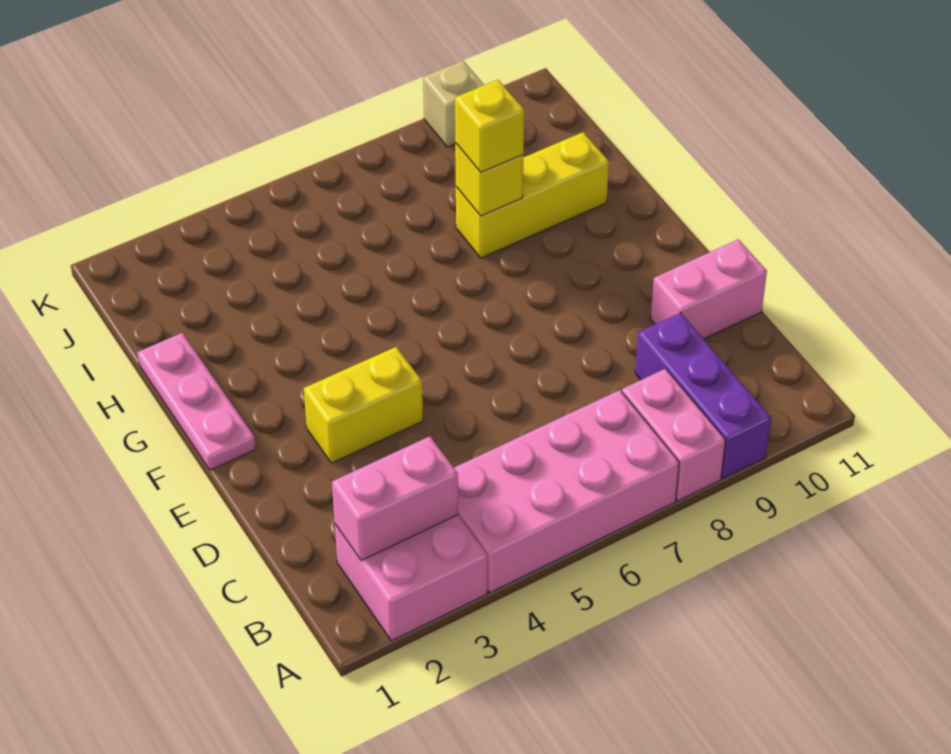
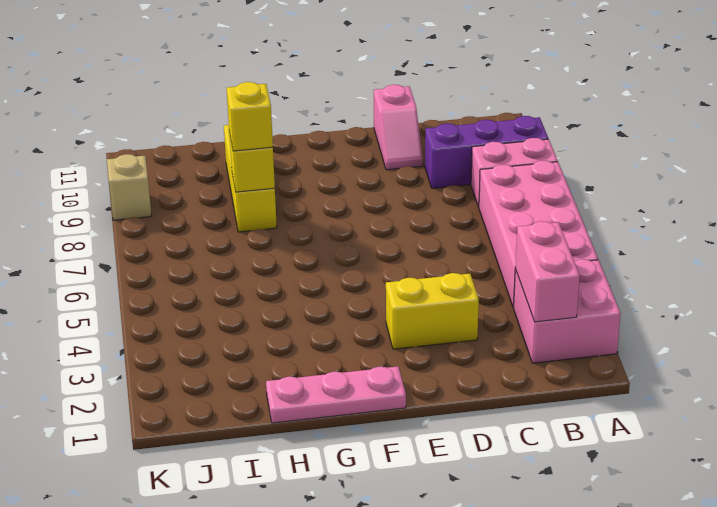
pink 1x2 brick [650,239,767,339] -> pink 1x2 slope [374,85,423,170]
yellow 1x2 brick [304,347,423,463] -> yellow 1x2 brick turned to [386,273,479,349]

